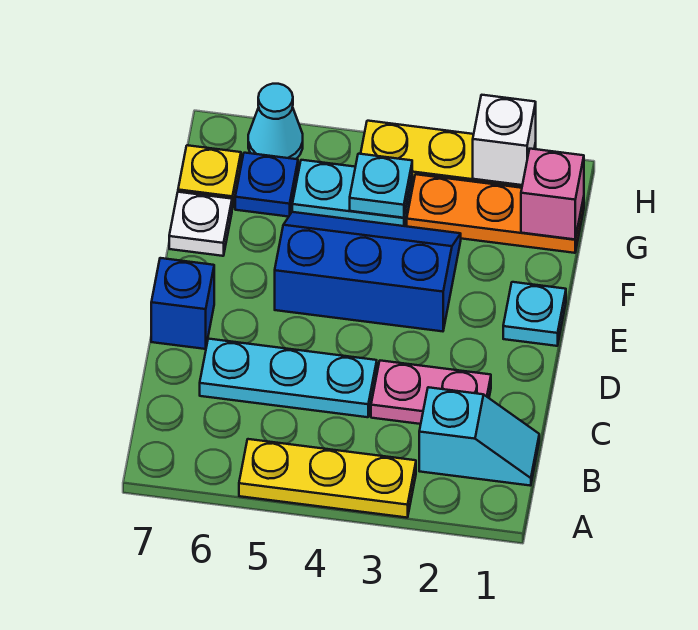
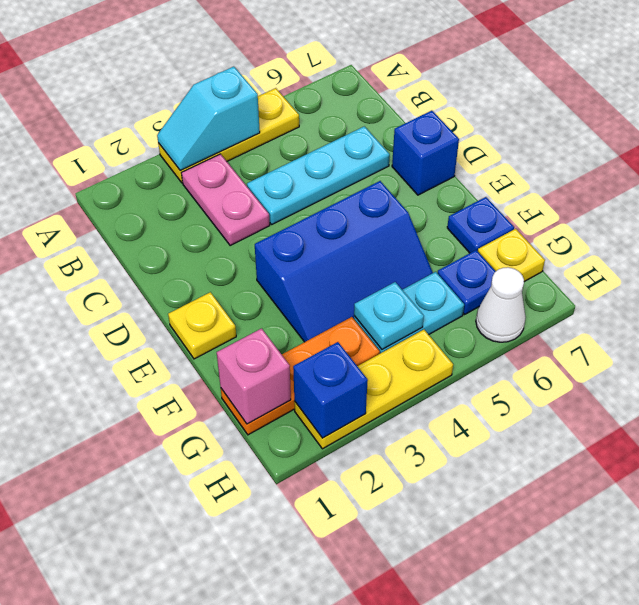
cyan 1x2 slope [419,387,539,486] -> cyan 1x2 slope moved to [157,67,260,171]
pink 1x2 plate [371,361,491,424] -> pink 1x2 plate turned to [182,154,270,246]
cyan 1x1 plate [503,282,566,346] -> yellow 1x1 plate [168,292,236,359]
white 1x1 plate [169,192,232,256] -> blue 1x1 plate [447,197,514,253]
white 1x1 brick [473,95,536,185] -> blue 1x1 brick [293,342,368,438]
cyan 1x1 cone [248,84,303,159] -> white 1x1 cone [476,267,526,342]

